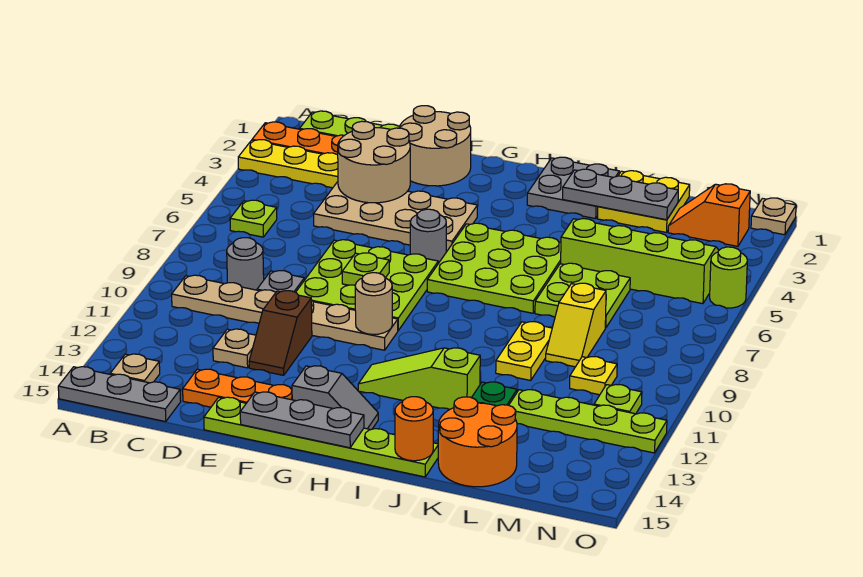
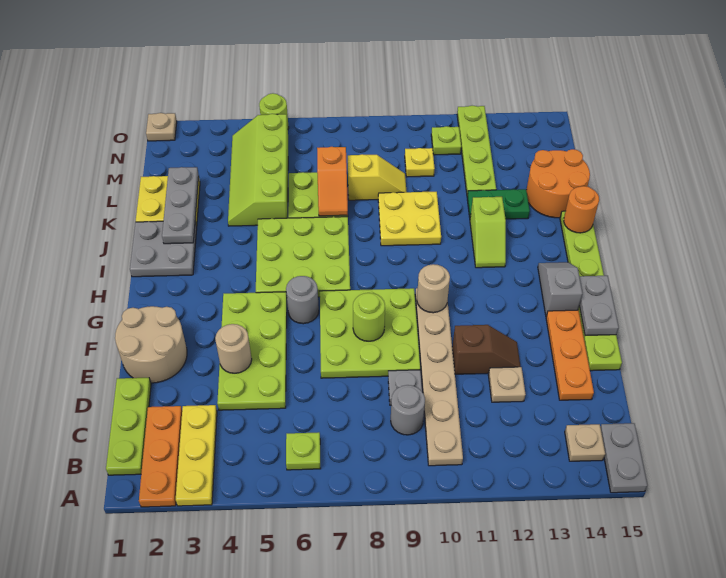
grey 1x3 plate [58,367,181,422] -> grey 1x2 plate [600,423,647,493]
tan 2x2 round brick [338,121,410,203] -> tan 1x1 round brick [215,324,252,373]
tan 2x4 plate [314,182,477,252] -> lime 2x4 plate [217,292,287,410]
lime 1x1 plate [342,253,389,285] -> lime 1x1 round brick [353,293,385,341]
grey 1x3 plate [240,392,364,448] -> grey 1x2 plate [579,276,619,336]
lime 1x3 slope [358,348,480,410] -> lime 1x2 slope [470,197,506,268]
yellow 1x2 plate [496,322,552,380] -> yellow 2x2 plate [378,192,441,246]
orange 1x2 slope [668,184,750,246] -> orange 1x2 slope moved to [317,147,348,216]

